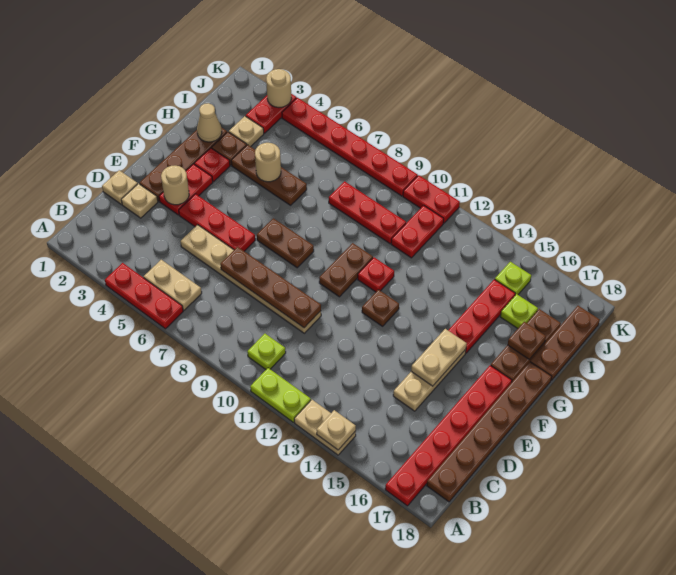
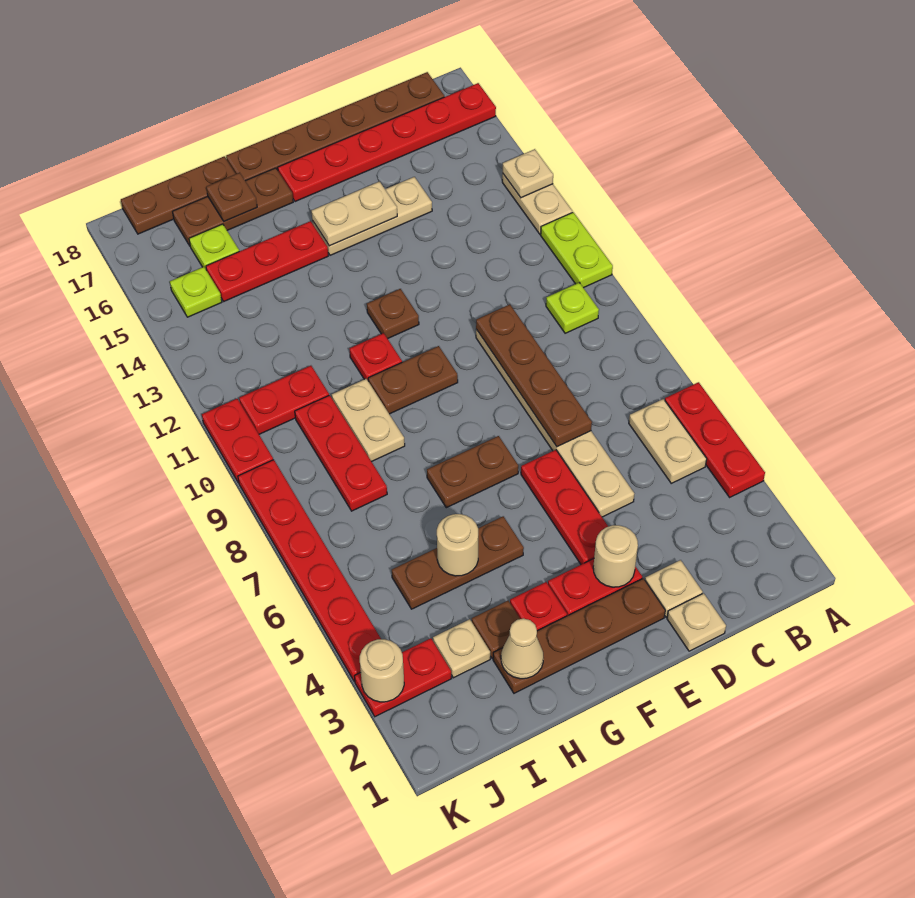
brown 1x2 plate [257,218,314,268] -> brown 1x2 plate turned to [427,436,518,508]
brown 1x3 plate [231,145,307,205] -> brown 1x3 plate turned to [392,516,524,609]
none -> tan 1x2 plate [332,379,405,461]

